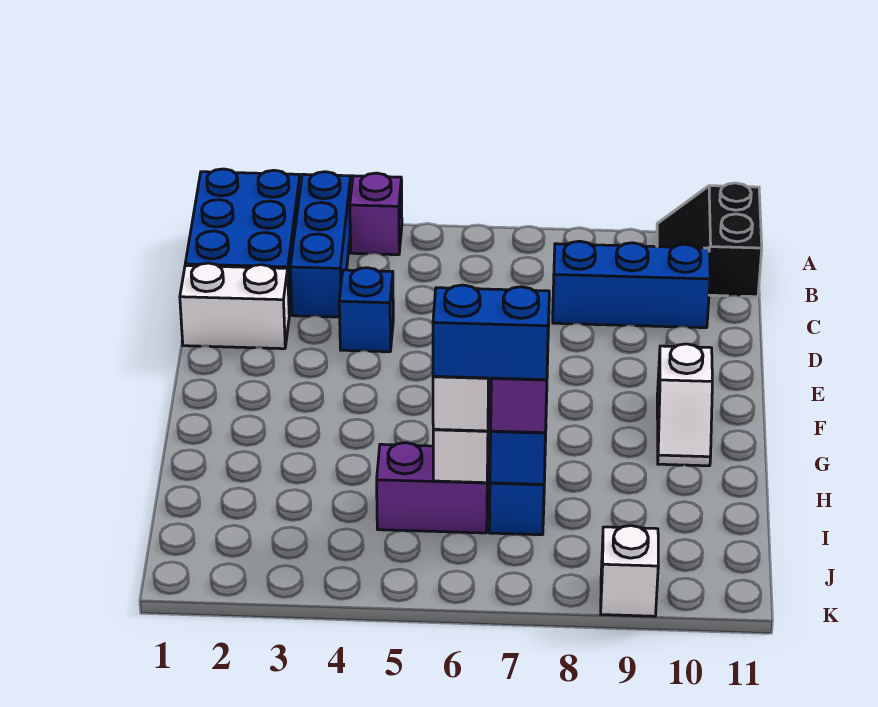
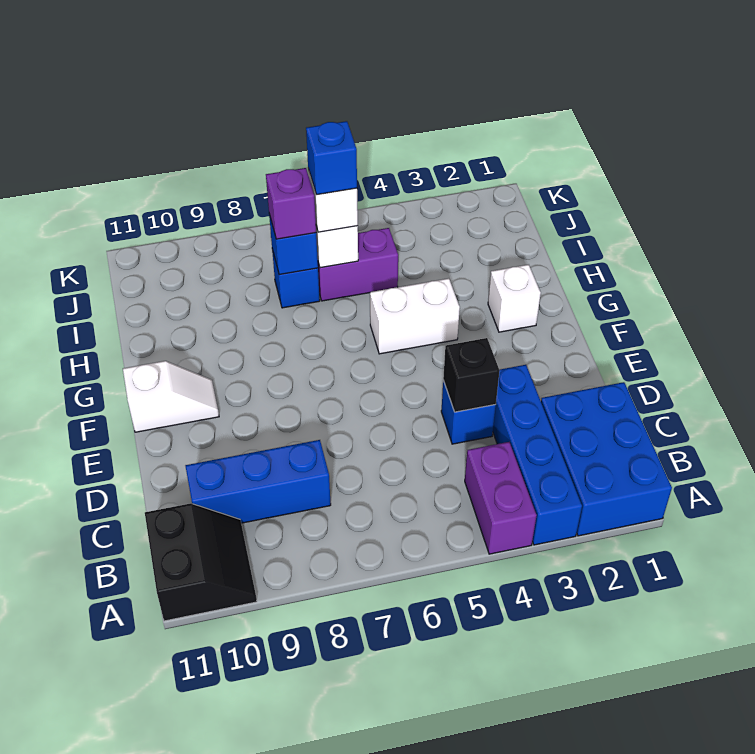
blue 1x3 brick [290,172,351,317] -> blue 1x4 brick [493,365,582,545]
purple 1x1 brick [350,173,402,255] -> purple 1x2 brick [465,442,537,554]
white 1x2 brick [180,263,289,349] -> white 1x2 brick moved to [370,278,460,354]
none -> black 1x1 brick [443,338,500,412]
white 1x2 slope [657,344,712,466] -> white 1x2 slope turned to [123,361,219,432]
blue 1x2 brick [433,285,549,380] -> blue 1x1 brick [306,121,357,195]
white 1x1 brick [601,526,658,616] -> white 1x1 brick moved to [488,265,541,332]

